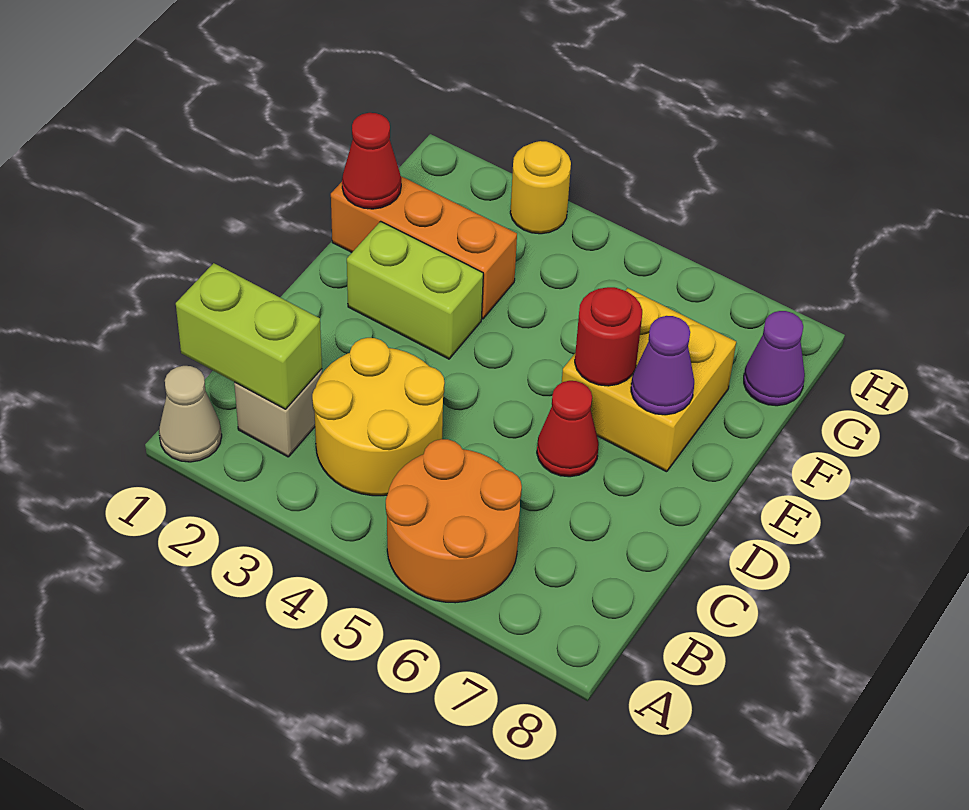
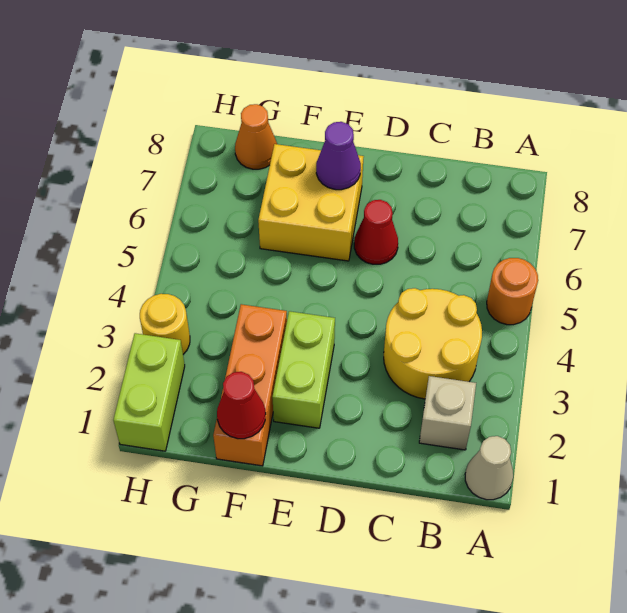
orange 2x2 round brick [386,439,522,603] -> orange 1x1 round brick [487,258,538,325]
lime 1x2 brick [176,263,322,409] -> lime 1x2 brick moved to [113,333,185,451]
red 1x1 round brick [575,287,642,386] -> none
purple 1x1 cone [744,311,805,406] -> orange 1x1 cone [235,104,277,169]

